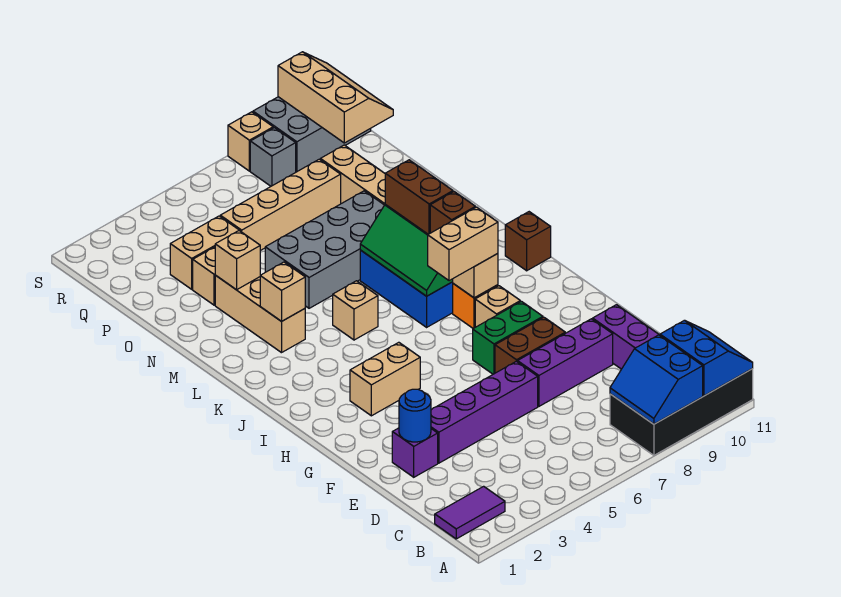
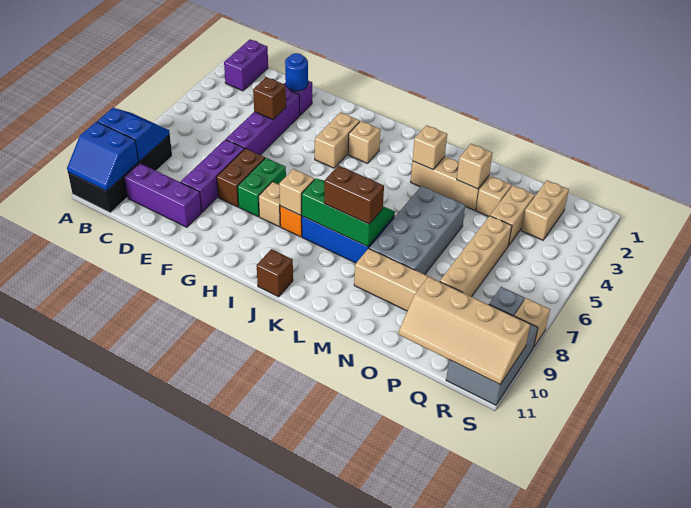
purple 1x2 tile [435,486,505,539] -> purple 1x2 brick [224,39,268,91]
tan 1x2 brick [428,207,498,281] -> tan 1x2 brick moved to [521,180,569,240]
brown 1x1 brick [430,192,475,233] -> brown 1x1 brick moved to [253,77,286,120]
tan 1x1 brick [333,281,378,340] -> tan 1x1 brick moved to [348,121,381,164]
tan 2x3 slope [278,52,393,143] -> tan 2x4 slope [399,277,530,384]

